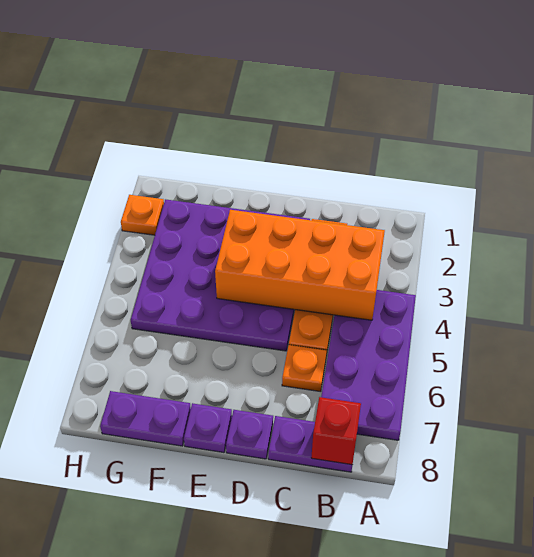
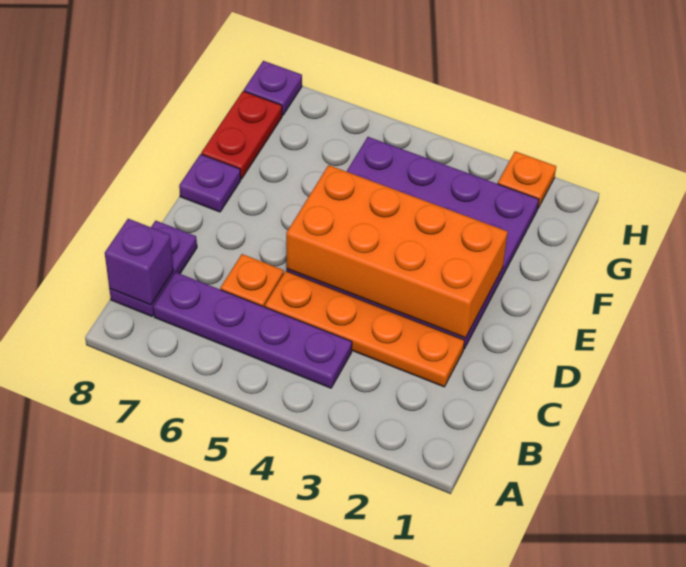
purple 2x4 plate [321,290,416,440] -> purple 1x4 plate [153,272,352,388]
orange 2x4 brick [215,210,385,320] -> orange 2x4 brick turned to [286,165,508,338]
red 1x1 brick [311,397,361,465] -> purple 1x1 brick [105,219,173,305]
purple 1x1 plate [226,410,273,459] -> purple 1x1 plate moved to [244,61,302,115]
purple 1x2 plate [100,391,191,446] -> red 1x2 plate [201,91,282,179]

